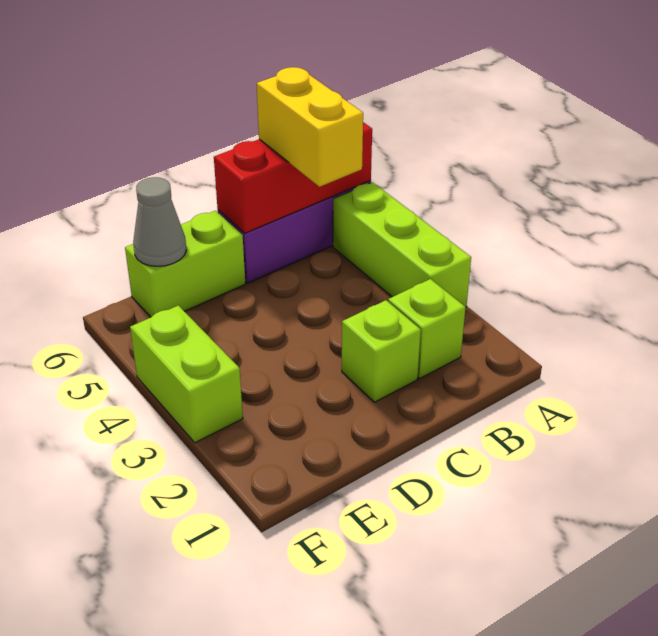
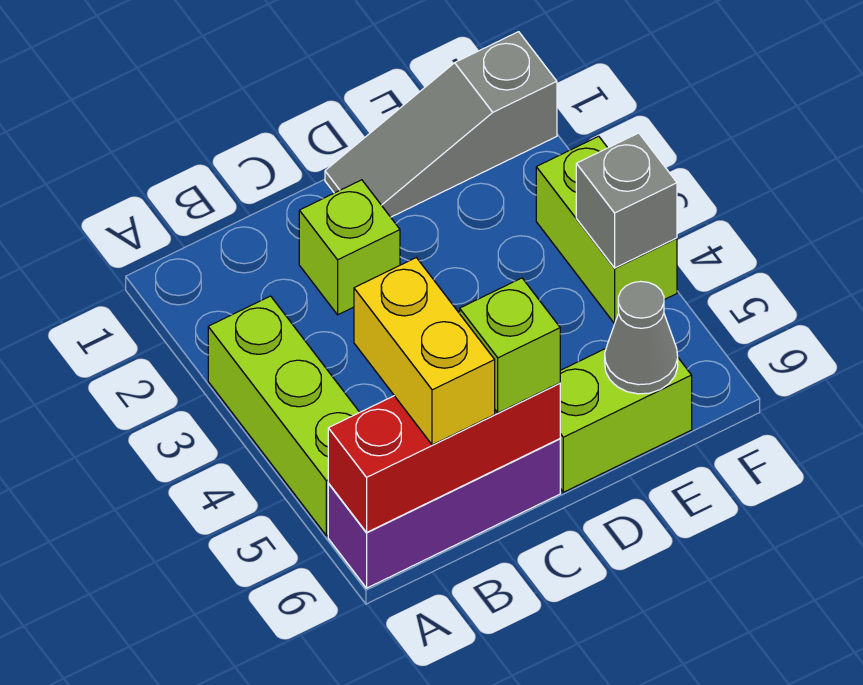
lime 1x1 brick [388,279,466,379] -> lime 1x1 brick moved to [459,278,560,413]
none -> grey 1x3 slope [325,32,557,217]
none -> grey 1x1 brick [576,133,677,268]

